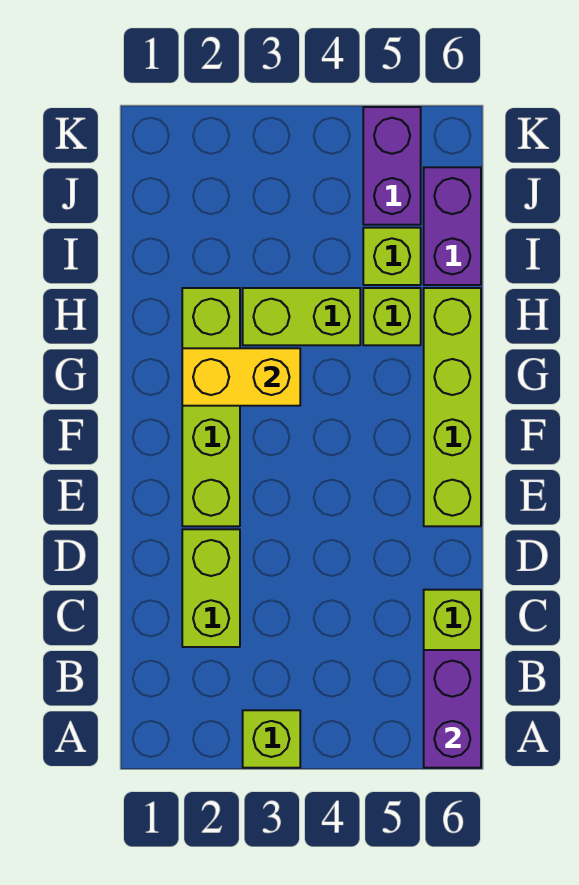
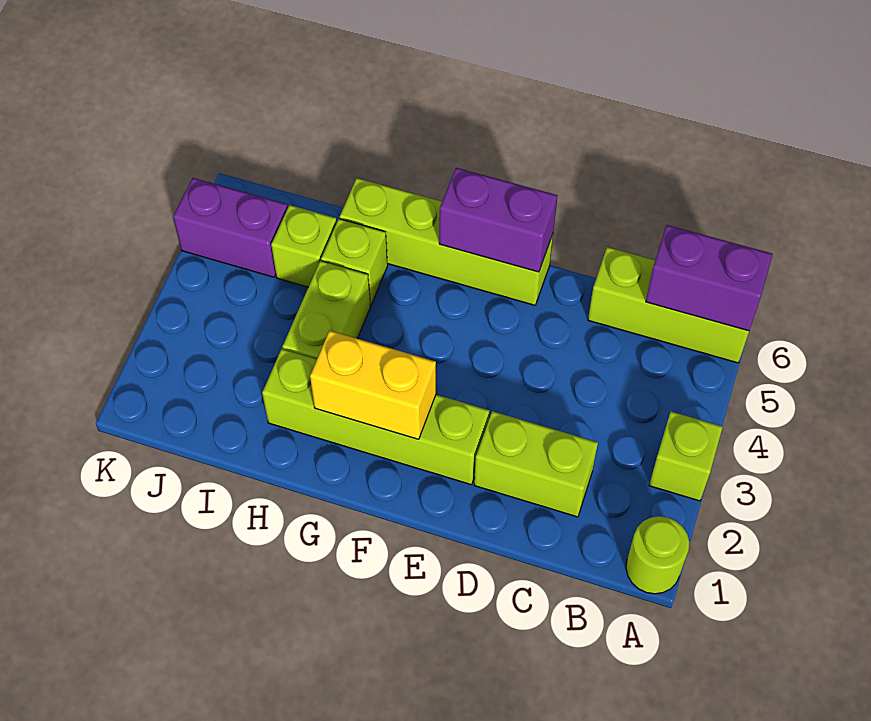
none -> lime 1x1 round brick [626,516,689,594]
yellow 1x2 brick [182,348,300,406] -> yellow 1x2 brick turned to [310,331,436,439]
purple 1x2 brick [424,167,481,285] -> purple 1x2 brick moved to [439,168,558,272]

